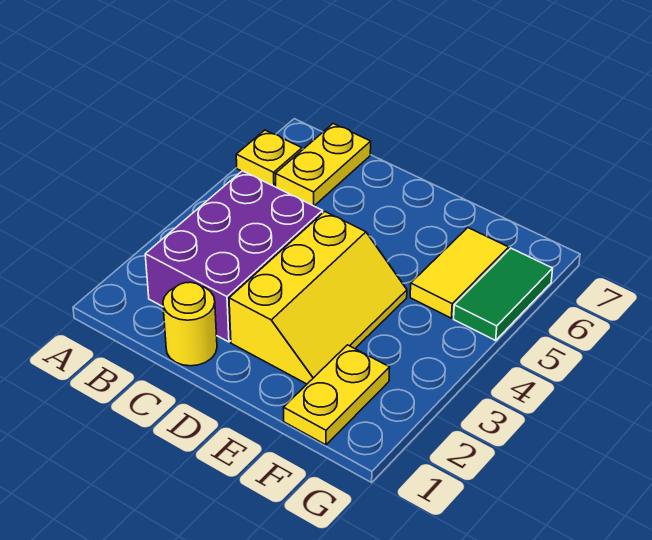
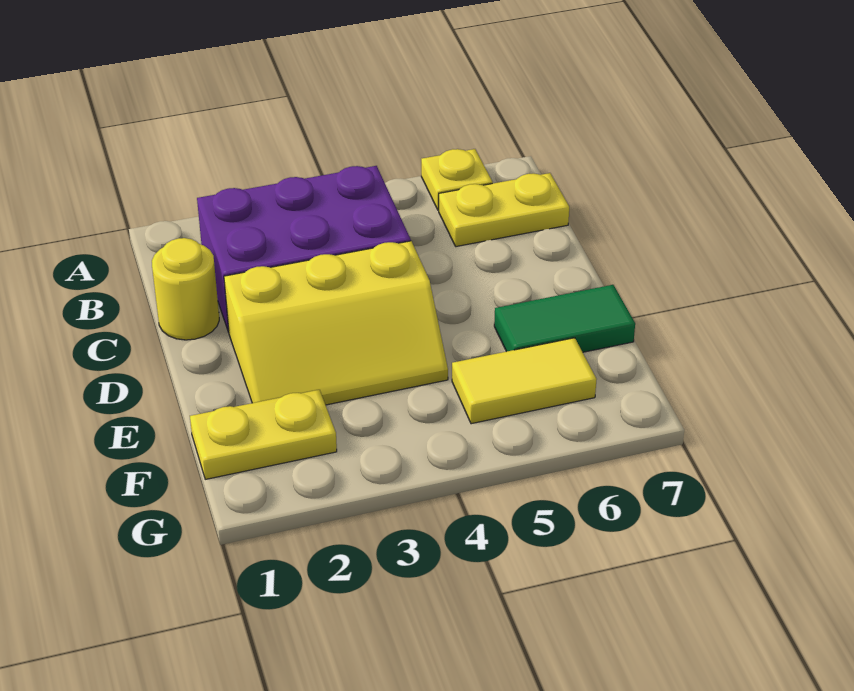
green 1x2 tile [454,248,553,341] -> green 1x2 tile moved to [494,285,635,352]

